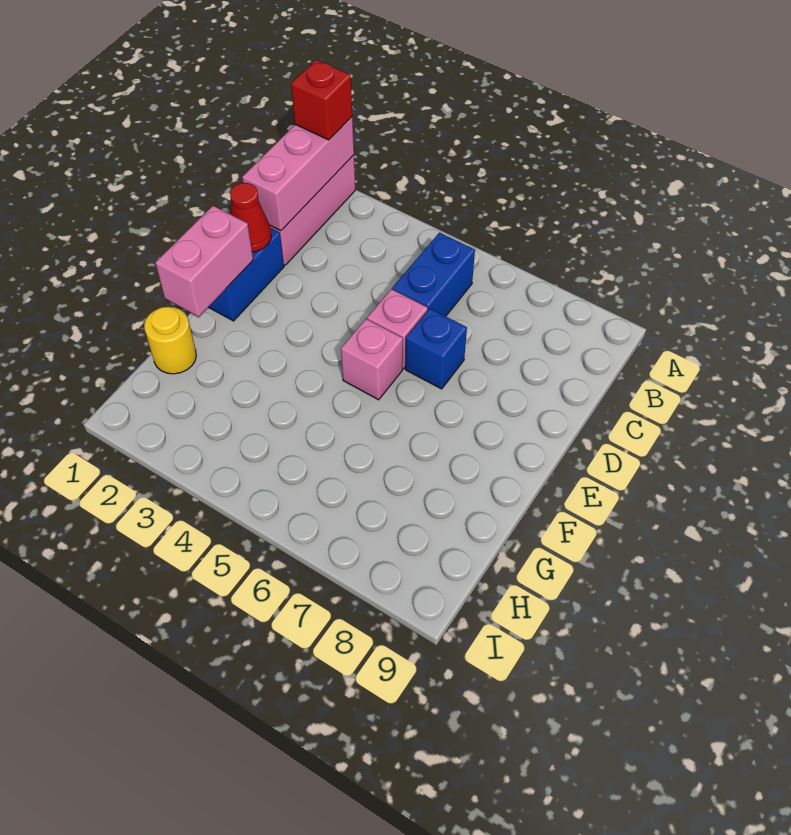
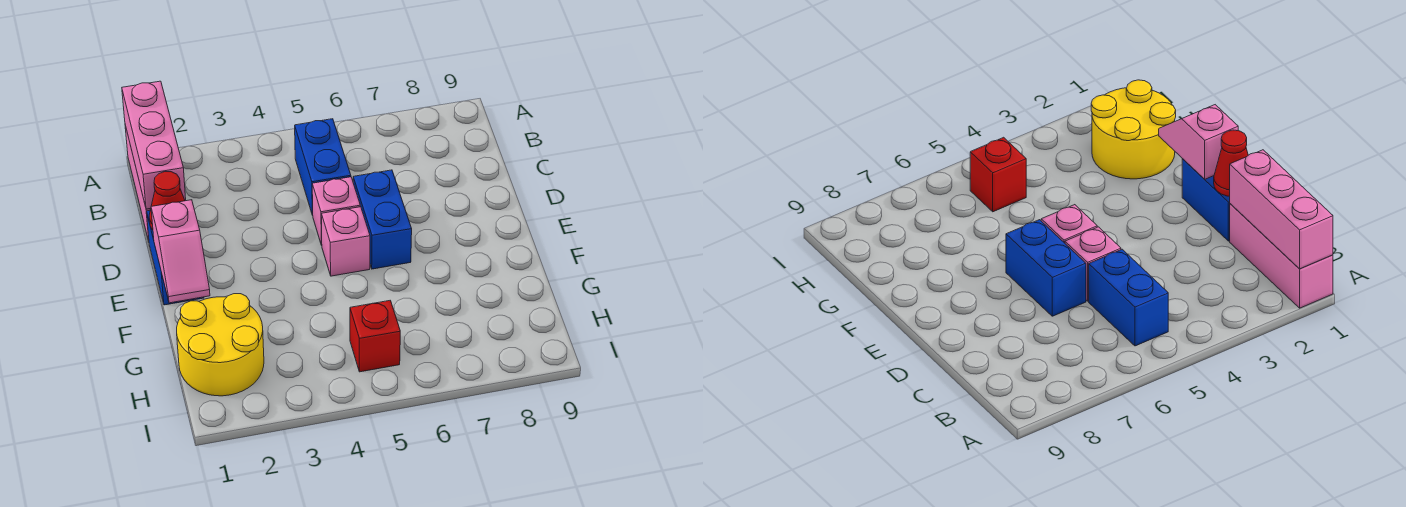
red 1x1 brick [291,60,352,140] -> red 1x1 brick moved to [350,301,400,372]
blue 1x1 brick [405,309,467,389] -> blue 1x2 brick [353,170,412,269]
pink 1x2 brick [155,206,253,317] -> pink 1x2 slope [151,200,210,303]
yellow 1x1 round brick [144,307,196,374] -> yellow 2x2 round brick [177,294,264,396]

